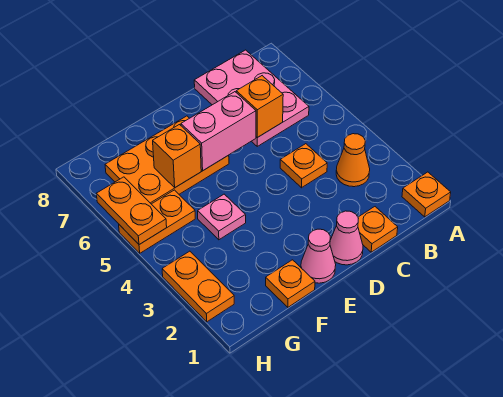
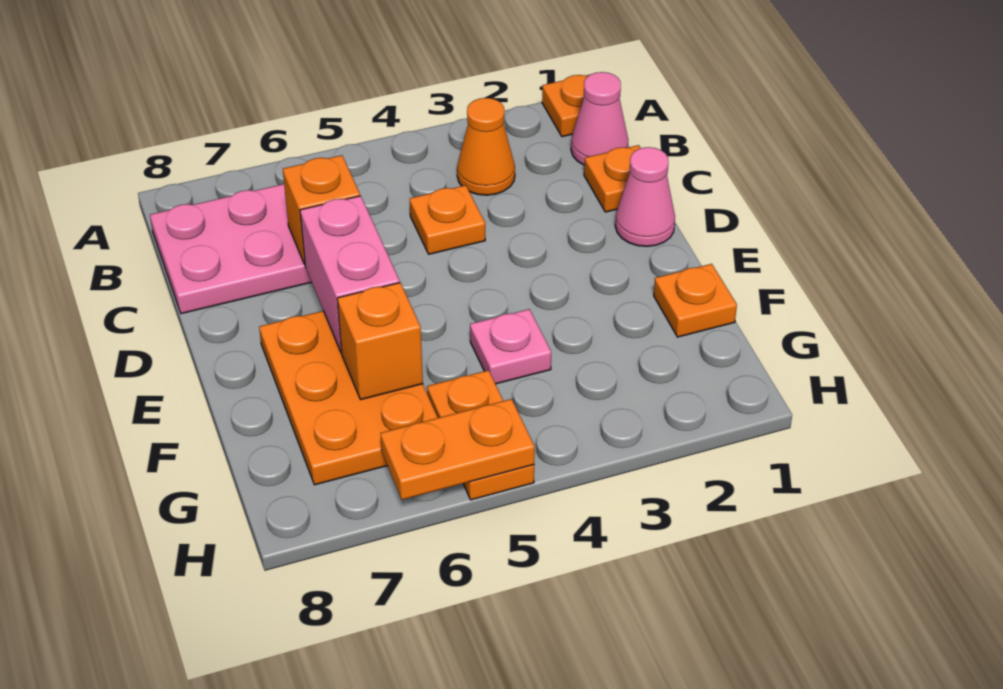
pink 1x1 cone [301,229,336,283] -> pink 1x1 cone moved to [571,72,628,165]
orange 1x2 plate [162,251,234,322] -> none

